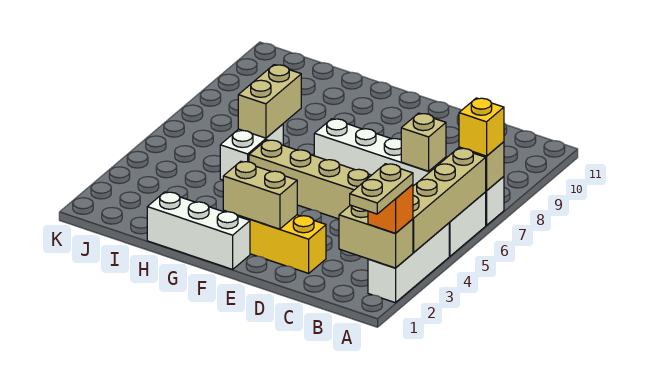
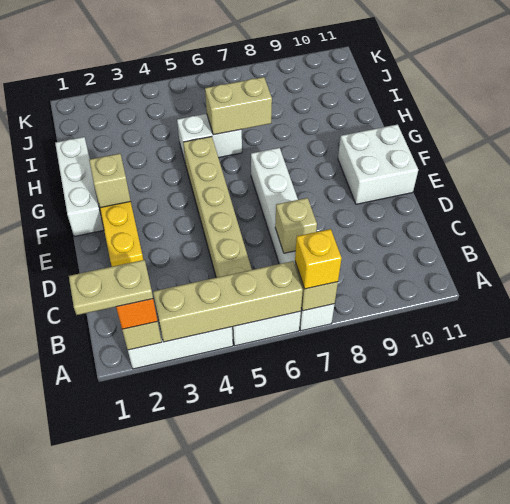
tan 1x2 brick [223,161,297,229] -> tan 1x1 brick [89,154,131,208]
none -> white 2x2 brick [338,124,418,204]

